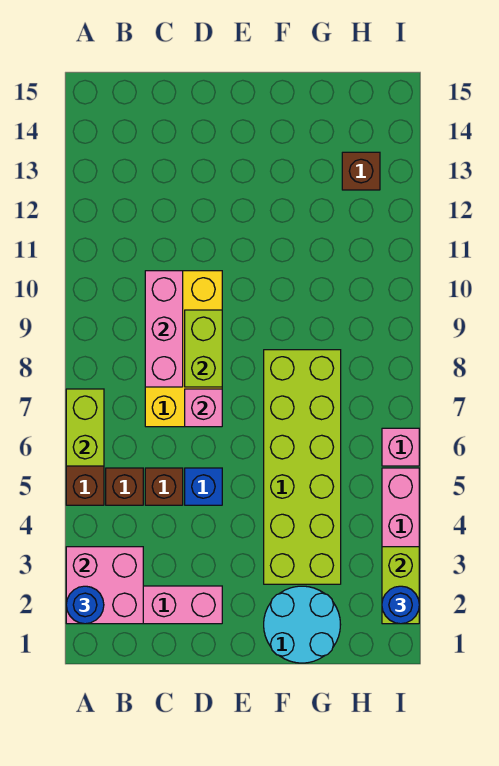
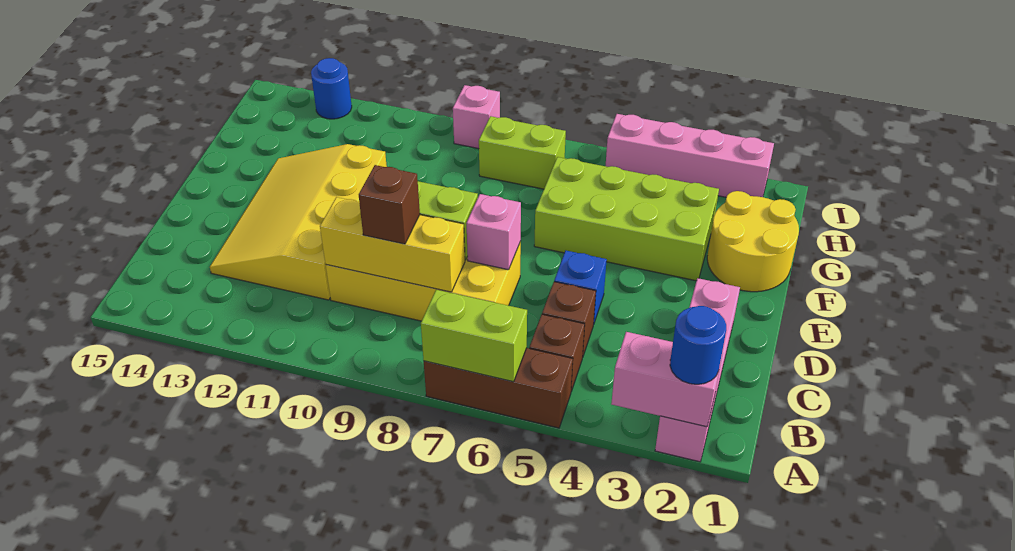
pink 2x2 brick [66,547,143,624] -> pink 1x2 brick [611,332,723,427]
pink 1x3 brick [145,271,183,387] -> yellow 1x3 brick [320,197,465,292]
none -> yellow 3x4 slope [210,144,387,300]
cyan 2x2 round brick [264,586,341,663] -> yellow 2x2 round brick [707,191,799,292]
lime 2x6 brick [264,350,341,584] -> lime 2x4 brick [534,157,719,281]
brown 1x1 brick [342,152,380,190] -> brown 1x1 brick moved to [359,165,420,244]
lime 1x2 brick [382,547,419,624] -> lime 1x2 brick moved to [479,116,566,189]
blue 1x1 round brick [382,586,419,624] -> blue 1x1 round brick moved to [311,58,352,119]
pink 1x1 brick [382,428,419,466] -> pink 1x1 brick moved to [453,85,500,149]

